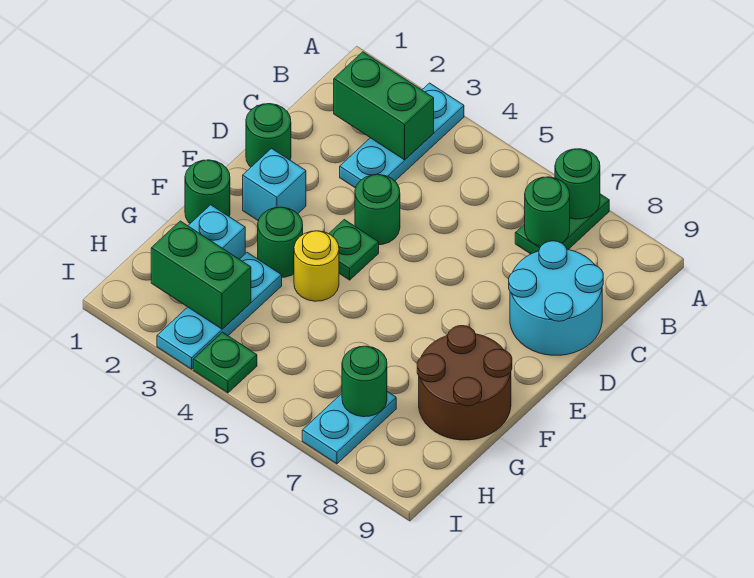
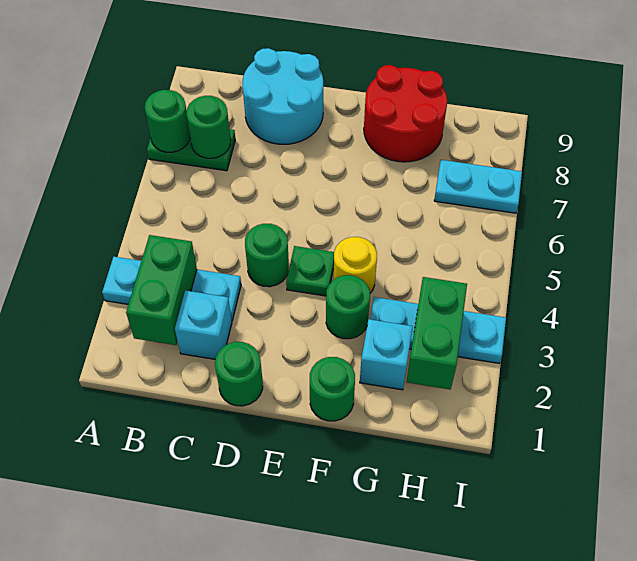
cyan 1x1 brick [243,148,306,221] -> cyan 1x1 brick moved to [175,290,232,359]
brown 2x2 round brick [417,326,512,440] -> red 2x2 round brick [364,65,447,162]
green 1x1 round brick [342,346,387,417] -> none
green 1x1 plate [193,332,257,393] -> none

